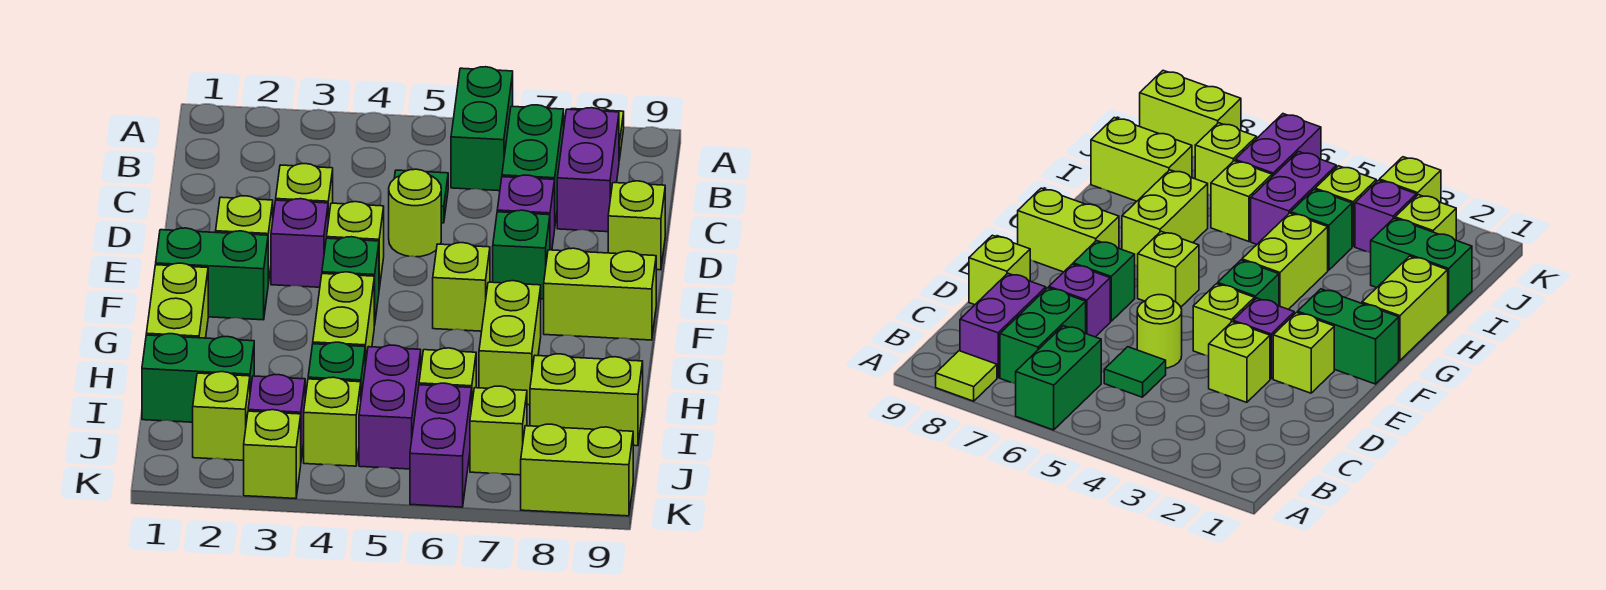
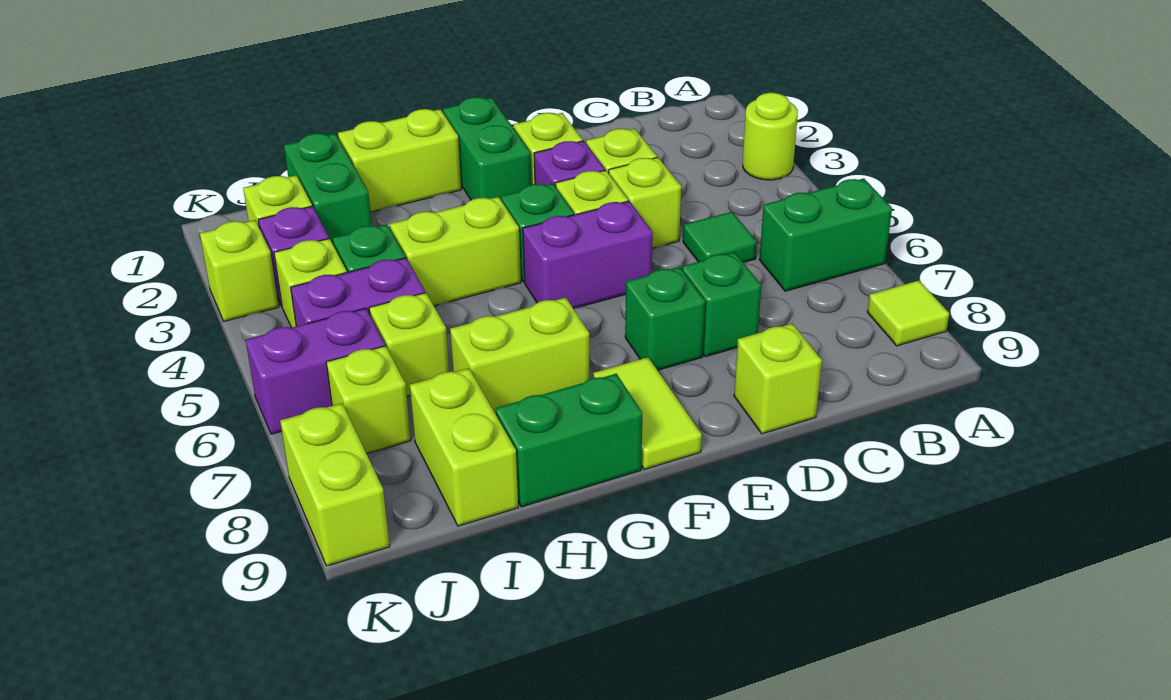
green 1x2 brick [502,105,564,223] -> green 1x2 brick moved to [496,374,642,507]
purple 1x2 brick [557,108,619,232] -> purple 1x2 brick moved to [523,201,653,309]
lime 1x1 round brick [389,169,441,257] -> lime 1x1 round brick moved to [743,93,798,180]
purple 1x1 brick [497,175,555,250] -> green 1x1 brick [682,252,761,357]
lime 1x1 brick [433,243,490,331] -> lime 1x1 brick moved to [609,157,681,248]
lime 1x2 brick [544,248,656,340] -> lime 1x2 tile [593,357,702,470]

